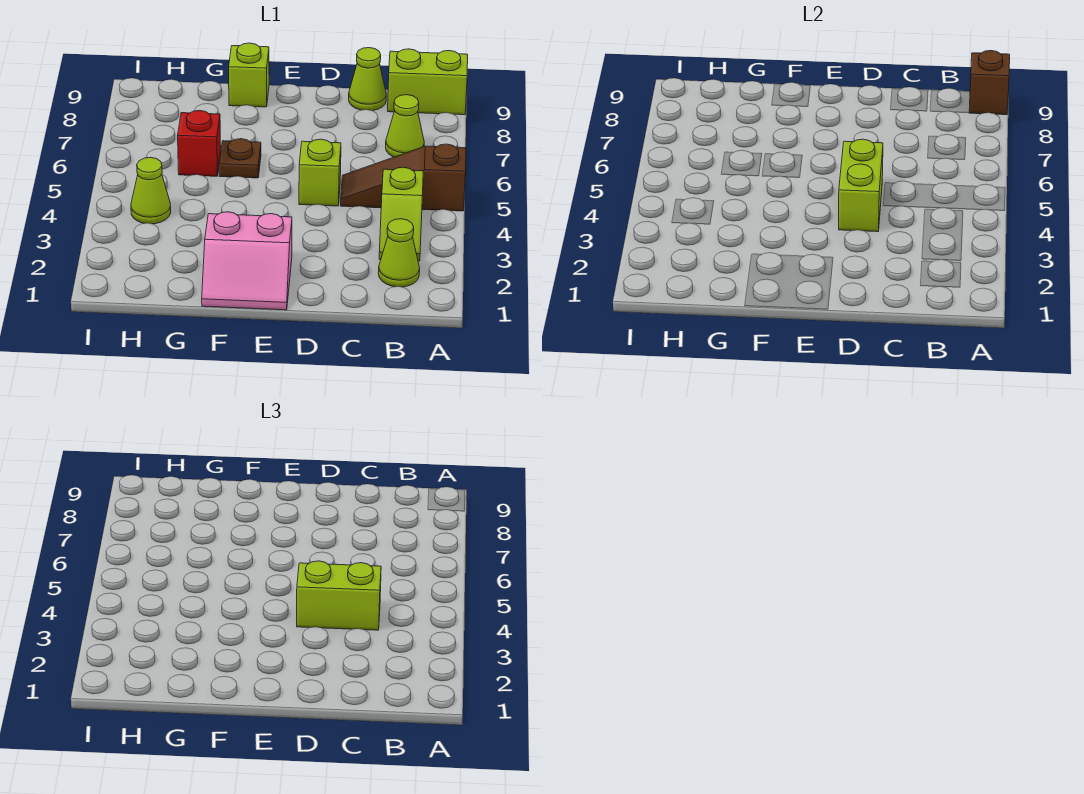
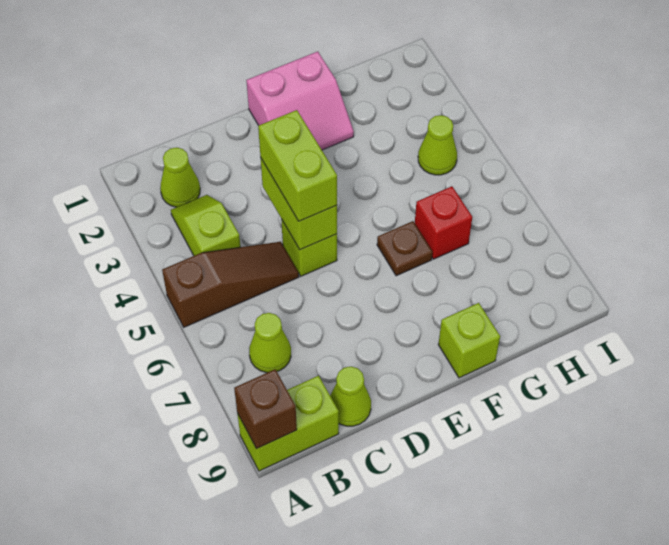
lime 1x2 brick [297,561,381,630] -> lime 1x2 brick turned to [258,110,337,221]
pink 2x2 slope [202,212,292,310] -> pink 2x2 slope turned to [246,51,354,150]

